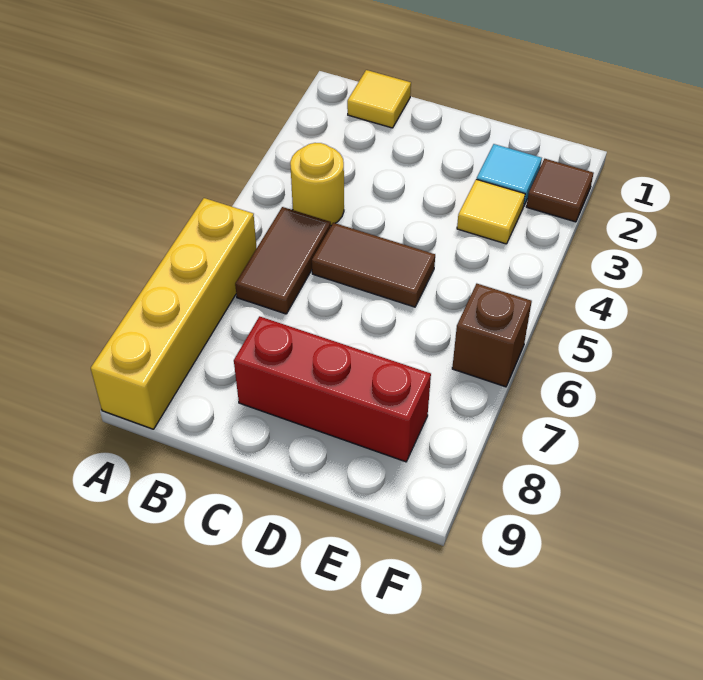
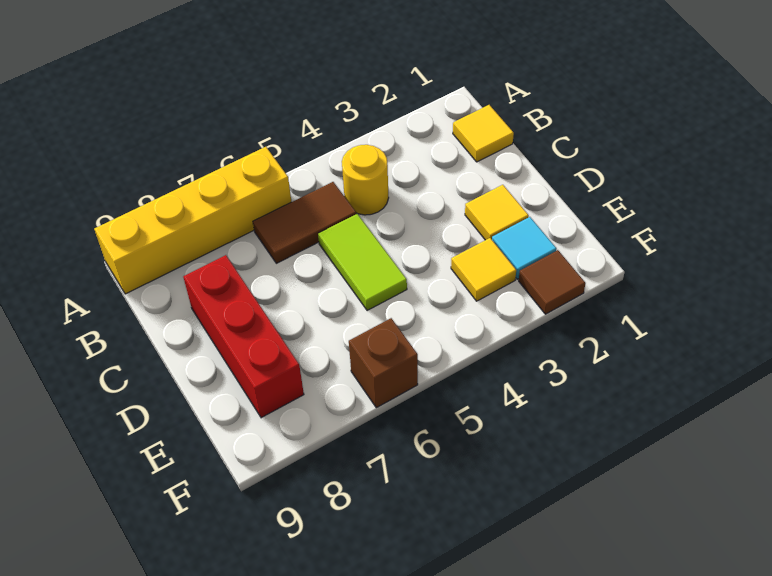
brown 1x2 tile [312,223,435,307] -> lime 1x2 tile [318,214,407,311]
none -> yellow 1x1 tile [465,185,529,240]

